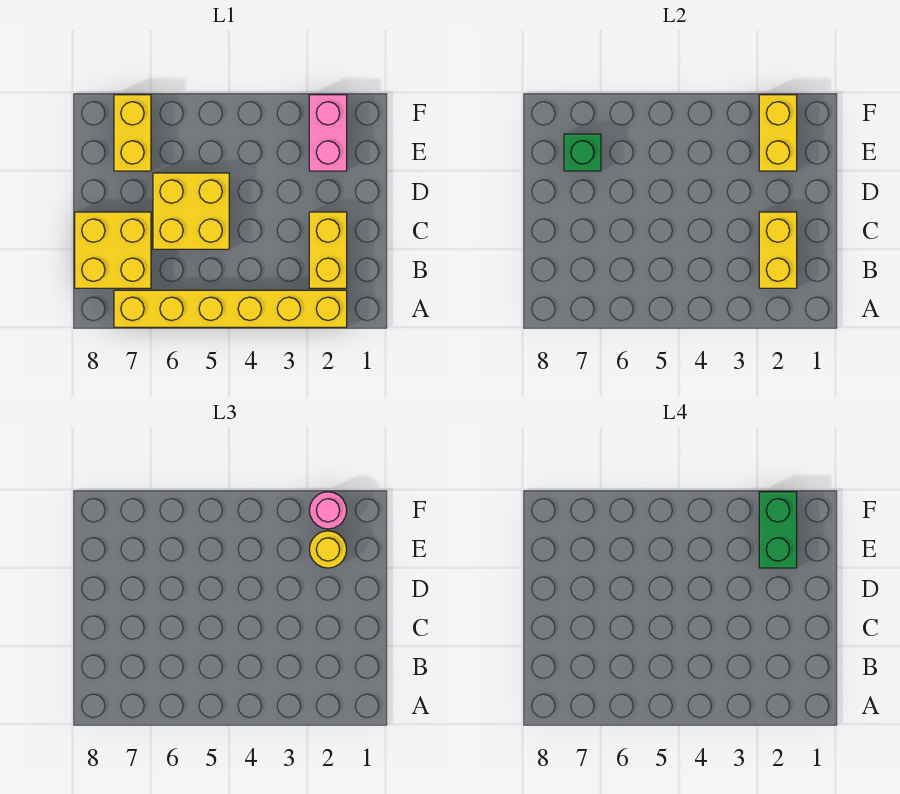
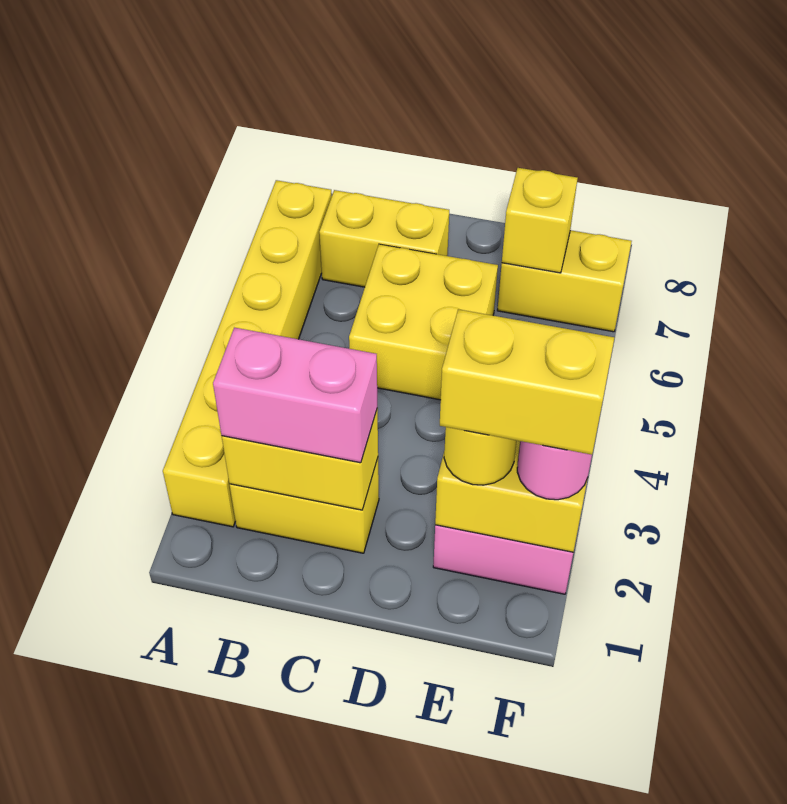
none -> pink 1x2 brick [213,328,377,463]
yellow 2x2 brick [75,212,151,288] -> yellow 1x2 brick [319,190,449,287]
green 1x2 brick [759,492,797,568] -> yellow 1x2 brick [440,309,614,455]
green 1x1 brick [564,134,601,171] -> yellow 1x1 brick [502,168,578,273]

